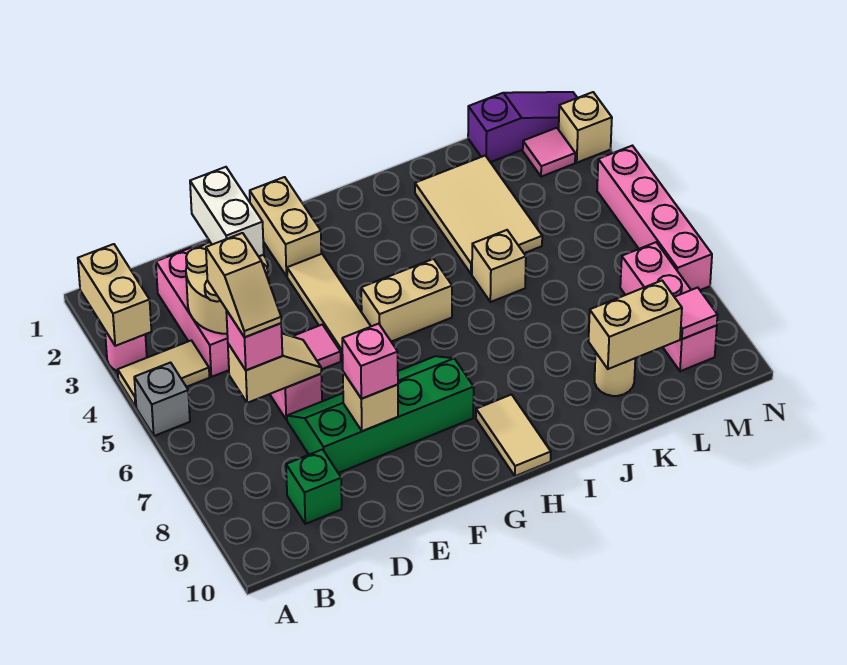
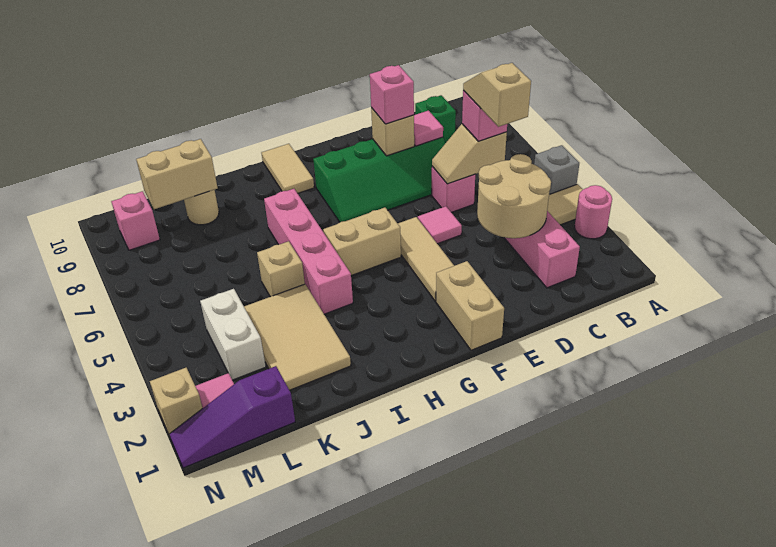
tan 1x2 brick [78,244,152,346] -> none
white 1x2 brick [190,167,264,257] -> white 1x2 brick moved to [200,289,266,380]
pink 1x3 brick [620,242,717,371] -> pink 1x1 brick [111,191,160,250]
pink 1x1 tile [675,288,718,339] -> pink 1x1 tile moved to [414,111,443,146]
pink 1x4 brick [597,146,712,290] -> pink 1x4 brick moved to [264,189,353,314]

